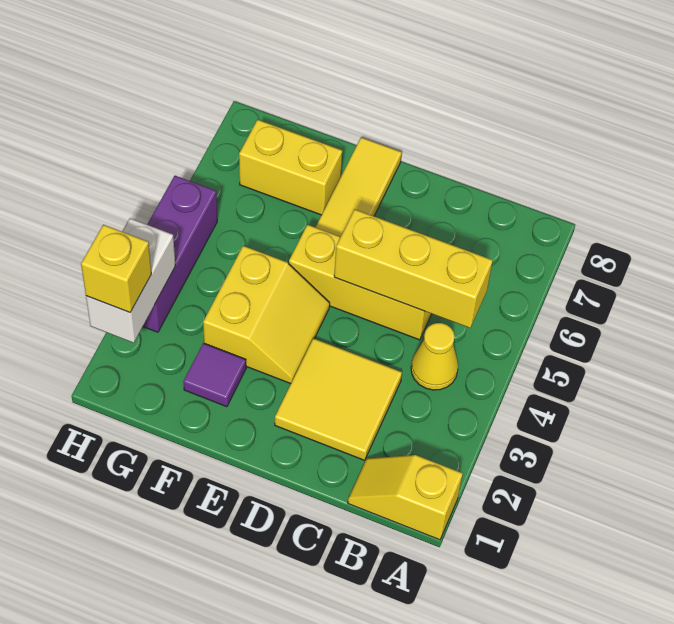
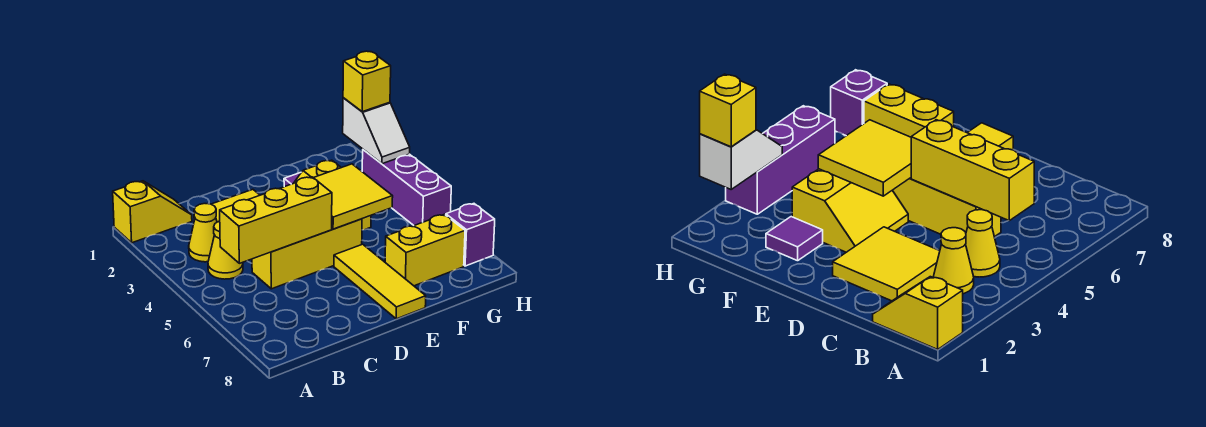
none -> yellow 1x1 cone [189,204,217,262]
none -> yellow 2x2 tile [314,164,393,229]
white 1x2 brick [86,219,175,343] -> white 1x2 slope [343,98,410,164]
none -> purple 1x1 brick [446,204,495,266]

